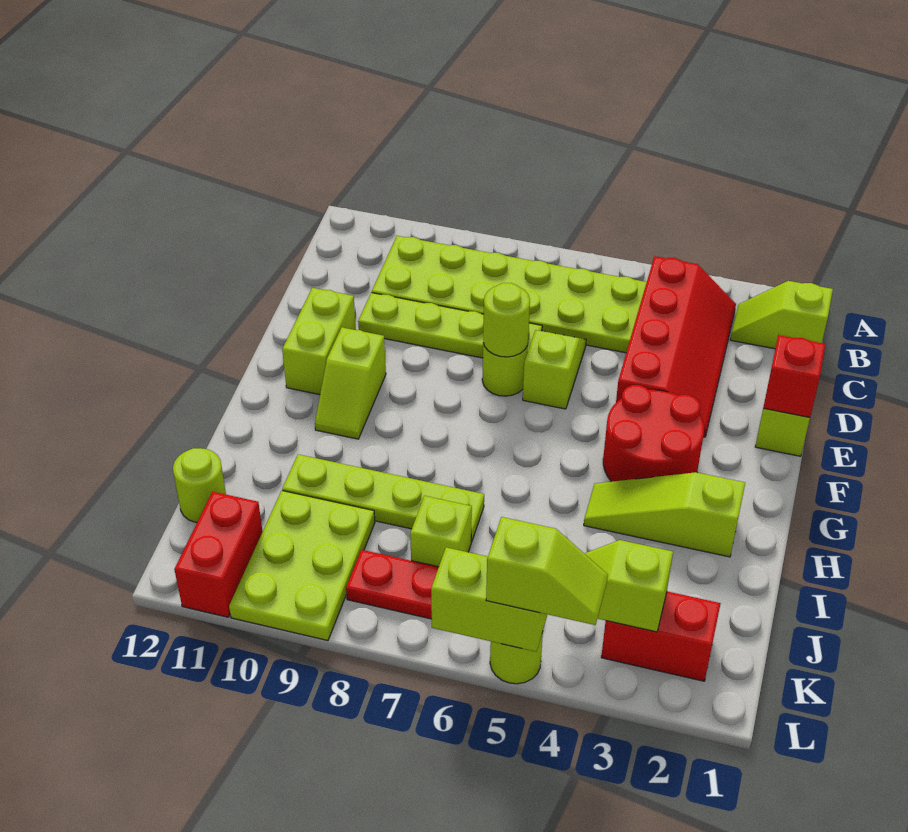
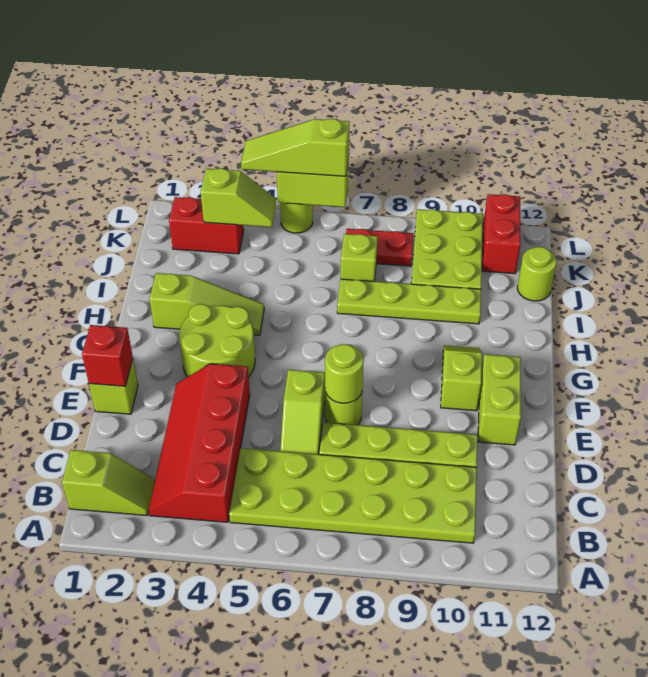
red 2x2 round brick [603,385,704,482] -> lime 2x2 round brick [179,304,255,377]
lime 1x2 slope [486,517,608,625] -> lime 1x3 slope [241,119,349,176]

